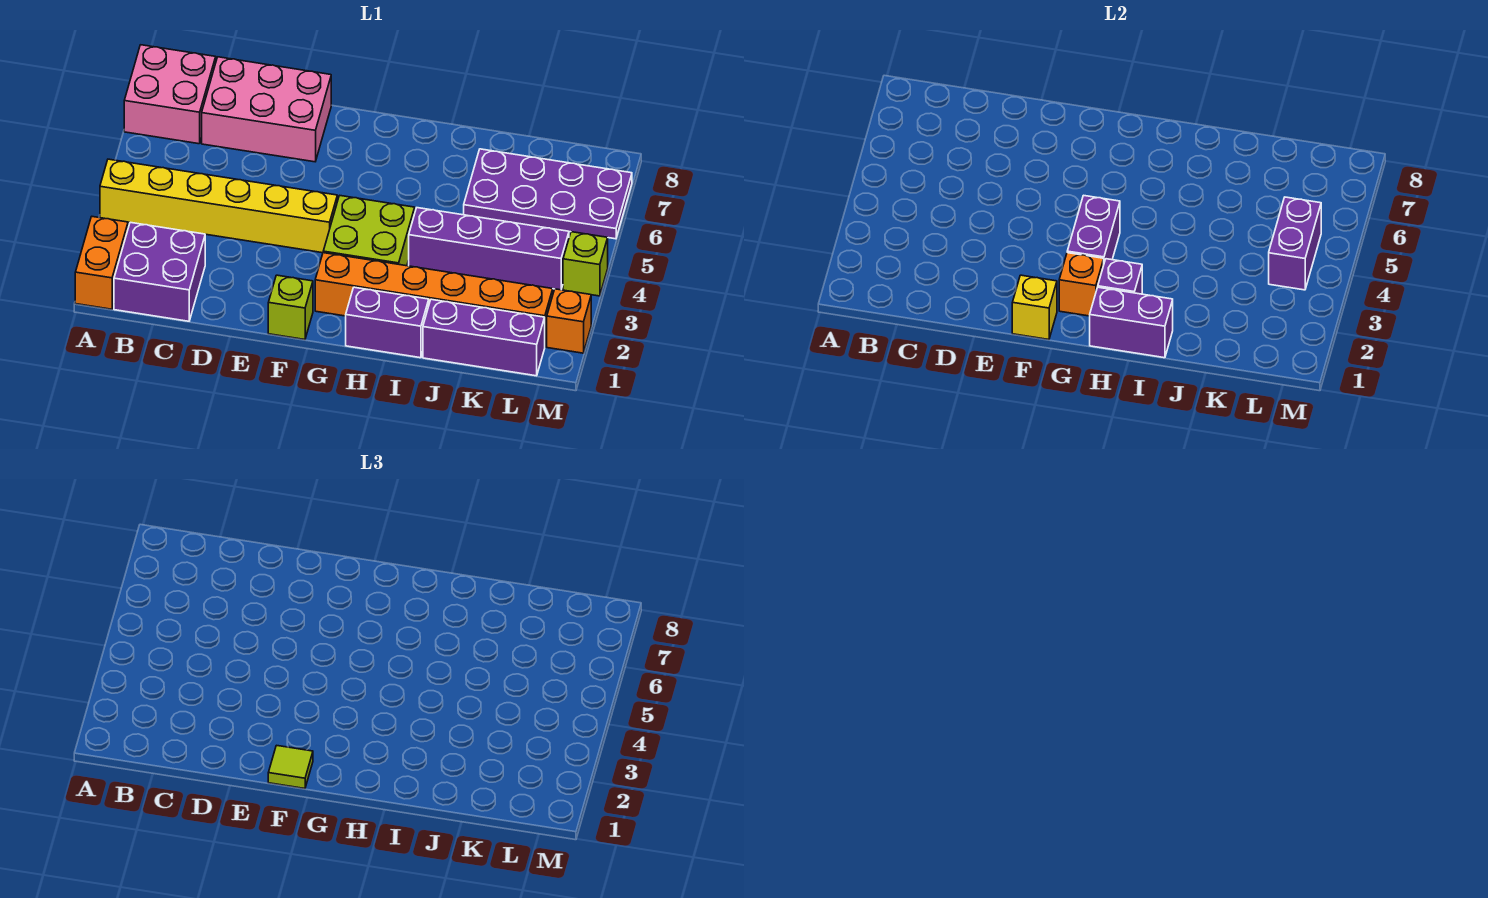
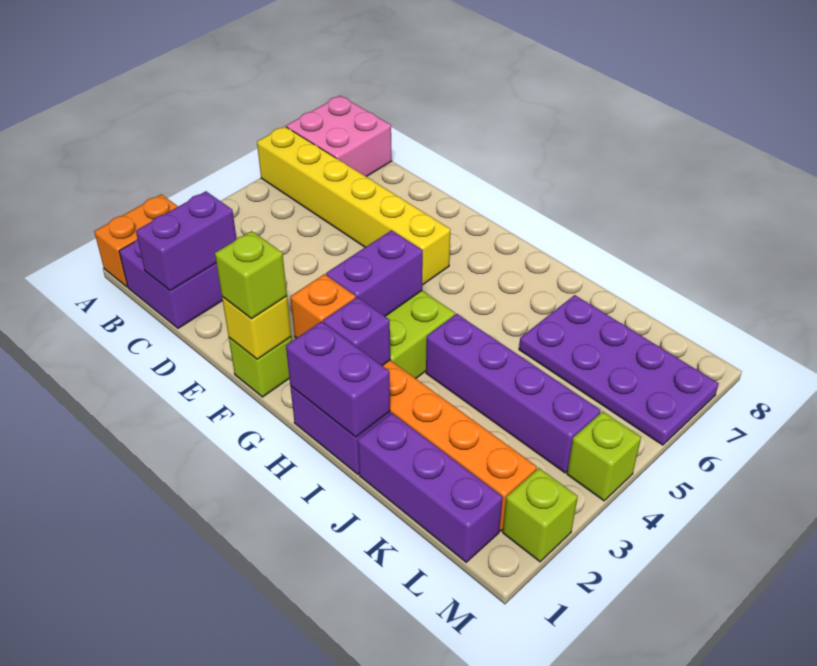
yellow 1x6 brick [100,159,337,253] -> yellow 1x6 brick moved to [257,126,450,285]
pink 2x3 brick [202,57,331,162] -> none
lime 1x1 tile [268,745,313,789] -> lime 1x1 brick [215,231,287,319]
purple 1x2 brick [1269,197,1321,290] -> purple 1x2 brick moved to [136,191,237,291]
orange 1x1 brick [547,289,591,353] -> lime 1x1 brick [503,468,578,562]

